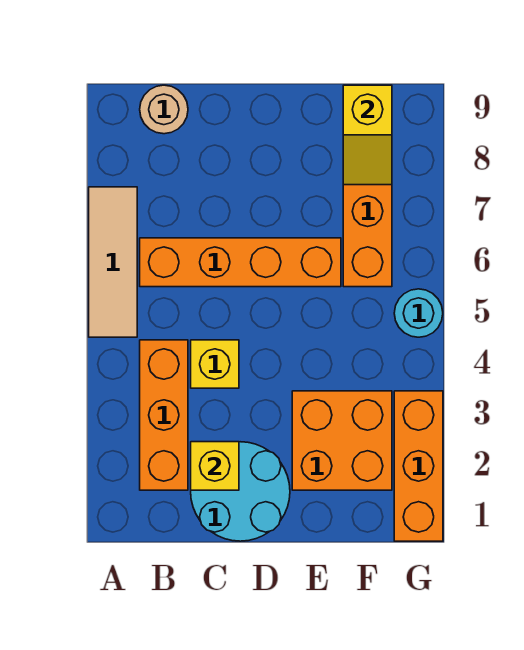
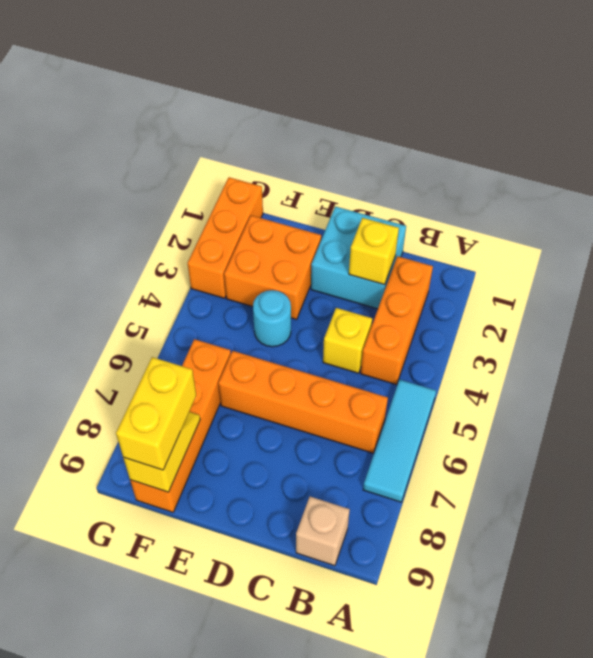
tan 1x3 tile [89,187,137,337] -> cyan 1x3 tile [363,380,436,502]
tan 1x1 round brick [140,85,188,134] -> tan 1x1 brick [296,497,350,566]
cyan 2x2 round brick [191,442,290,541] -> cyan 2x2 brick [311,206,406,309]
none -> yellow 1x2 brick [116,357,196,470]
cyan 1x1 round brick [394,289,443,337] -> cyan 1x1 round brick moved to [253,290,291,347]

